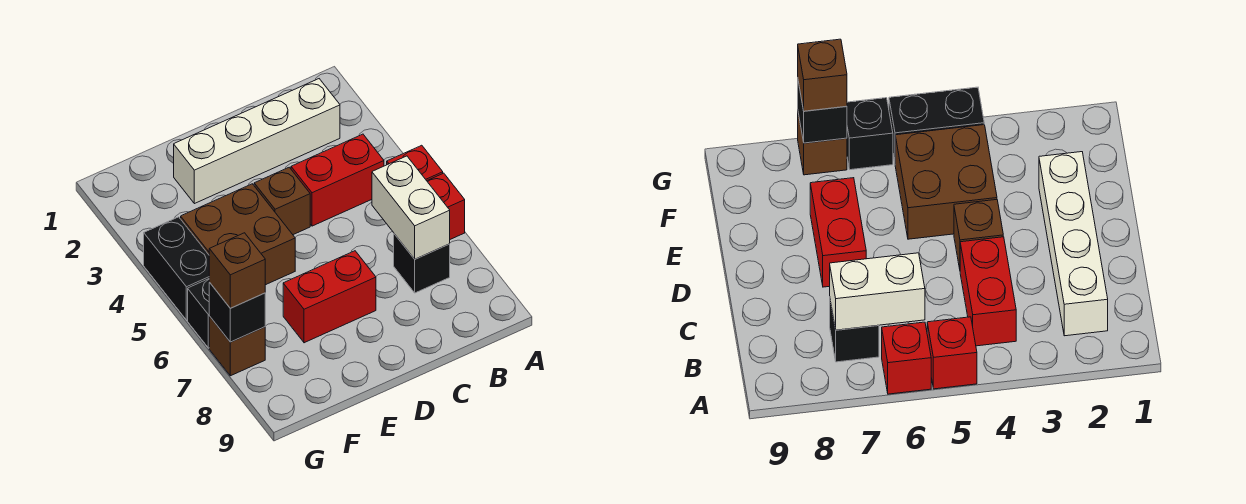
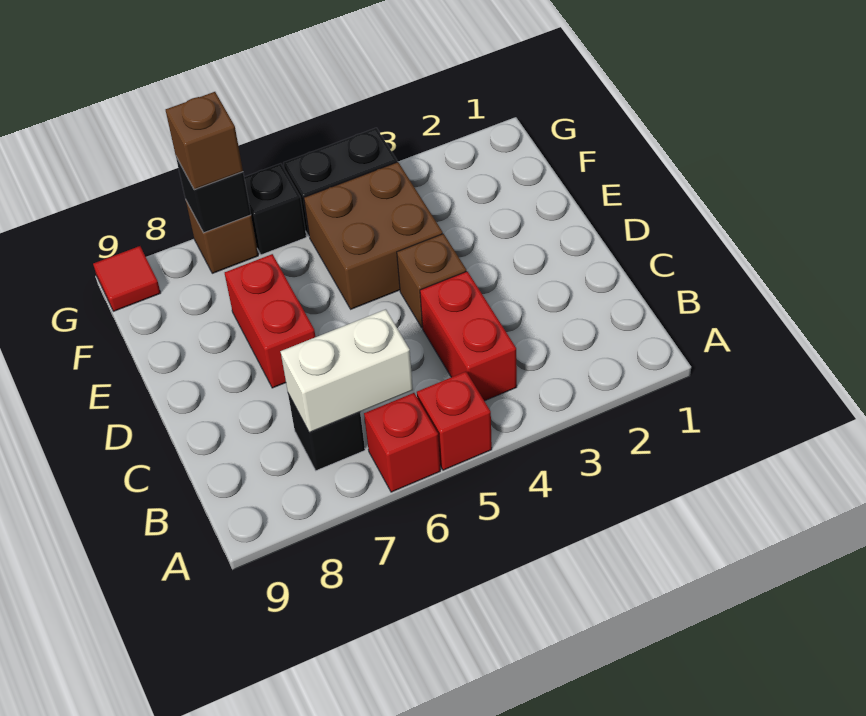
white 1x4 brick [174,79,340,204] -> none
none -> red 1x1 tile [93,246,161,311]

